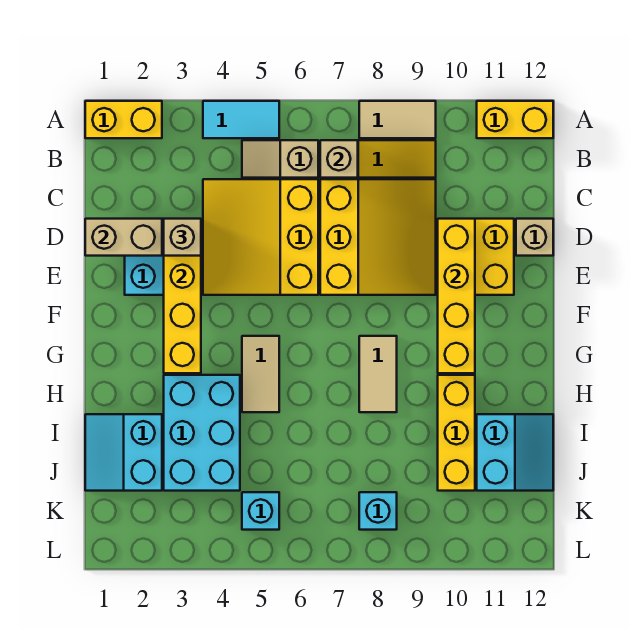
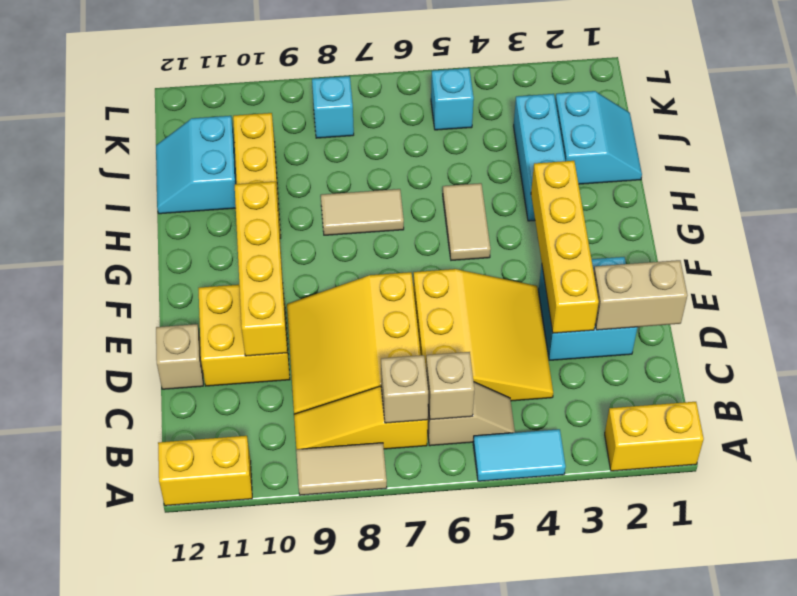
tan 1x1 brick [164,219,201,256] -> tan 1x1 brick moved to [426,352,474,420]
tan 1x2 tile [359,336,397,412] -> tan 1x2 tile turned to [321,189,404,235]
cyan 2x3 brick [164,375,240,491] -> cyan 1x3 brick [514,94,565,221]

